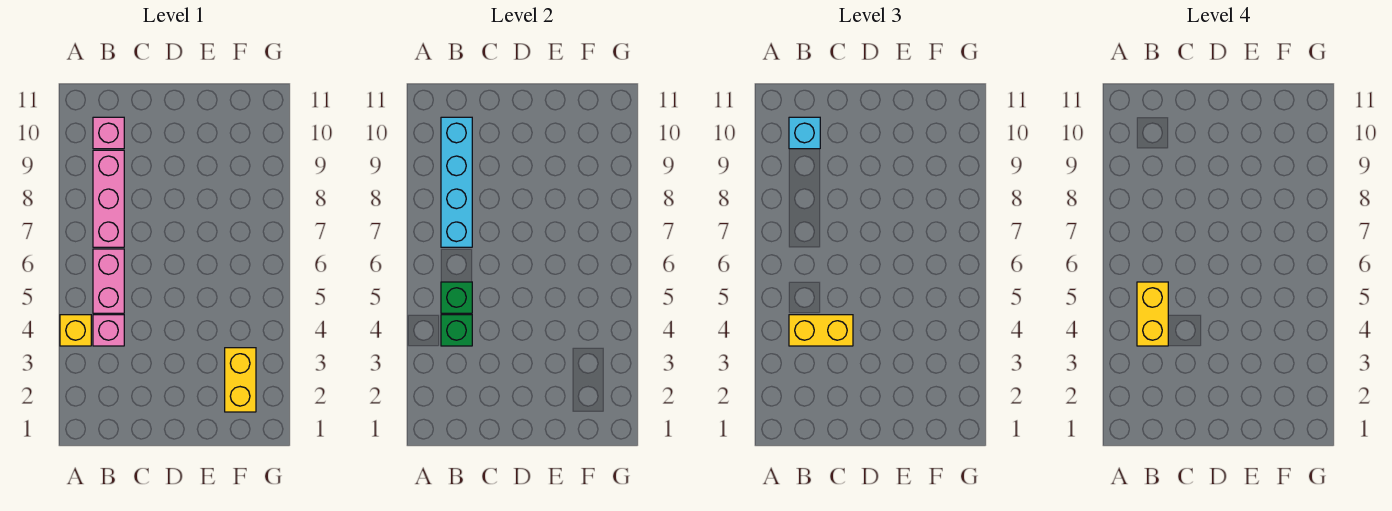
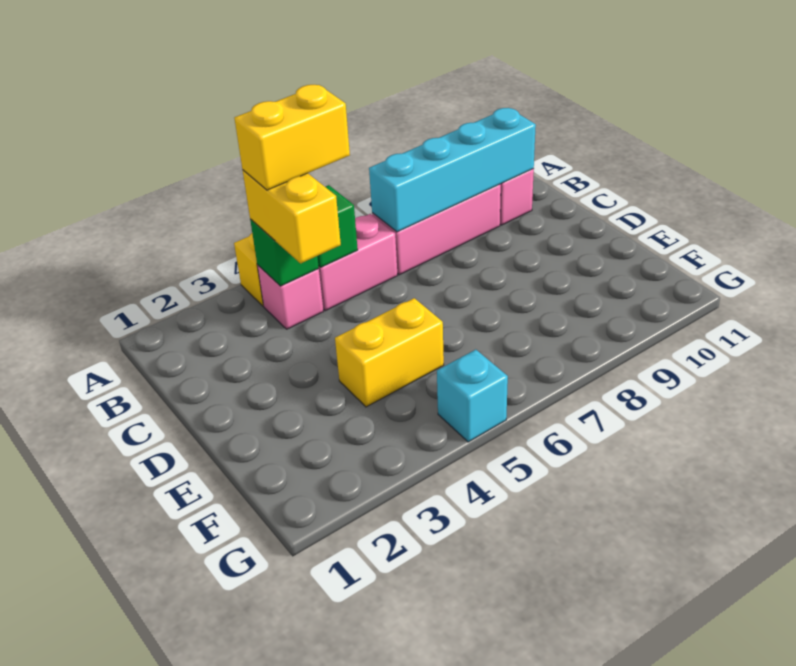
cyan 1x1 brick [789,117,820,149] -> cyan 1x1 brick moved to [437,350,508,442]
yellow 1x2 brick [225,348,256,412] -> yellow 1x2 brick moved to [335,298,444,407]

